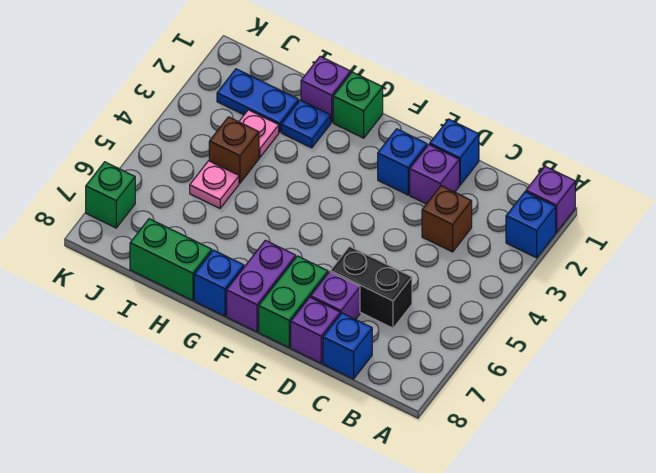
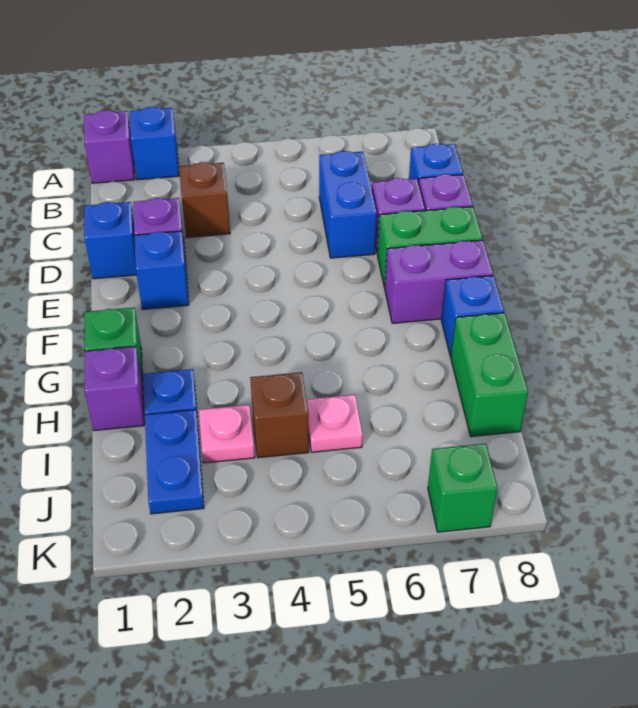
black 1x2 brick [330,246,412,328] -> blue 1x2 brick [319,151,377,258]

